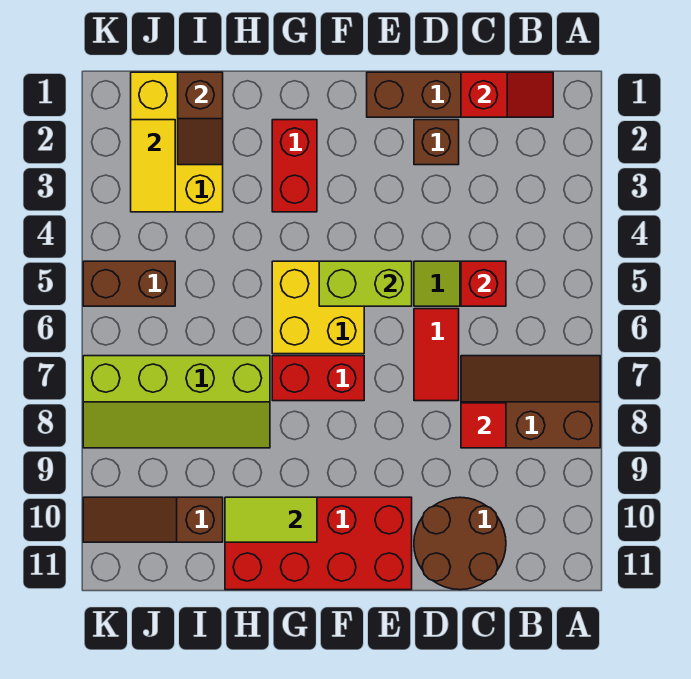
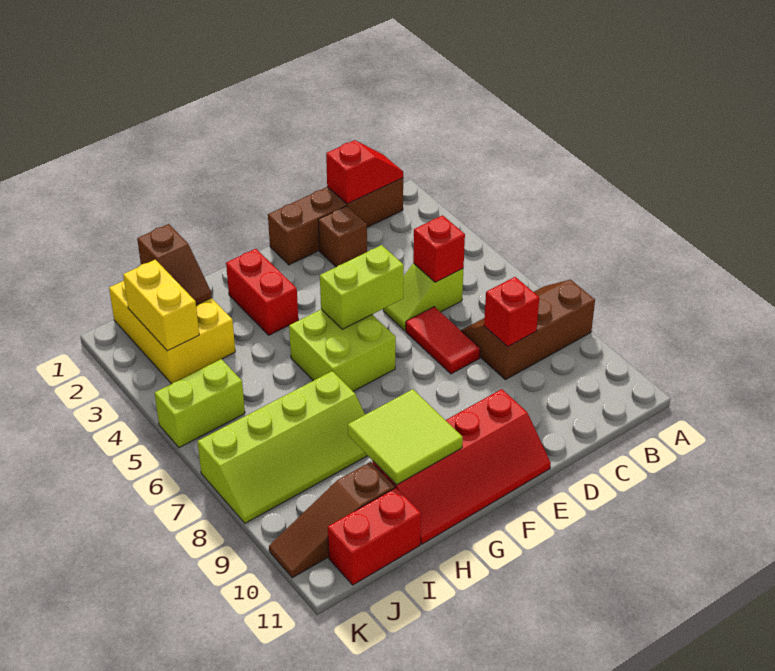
red 1x1 tile [461,403,506,448] -> red 1x1 brick [484,277,539,347]
brown 2x2 round brick [414,497,506,590] -> none
red 2x4 brick [225,497,412,590] -> red 2x4 slope [373,389,551,544]
yellow 2x2 brick [272,261,364,354] -> lime 2x2 brick [289,309,396,391]
red 1x2 brick [272,356,364,401] -> red 1x2 brick moved to [328,488,421,585]
lime 1x2 tile [225,497,317,542] -> lime 2x2 tile [348,389,463,485]
yellow 1x2 tile [131,120,175,212] -> yellow 1x2 brick [123,260,199,351]
brown 1x2 brick [83,261,175,306] -> lime 1x2 brick [155,359,245,448]

